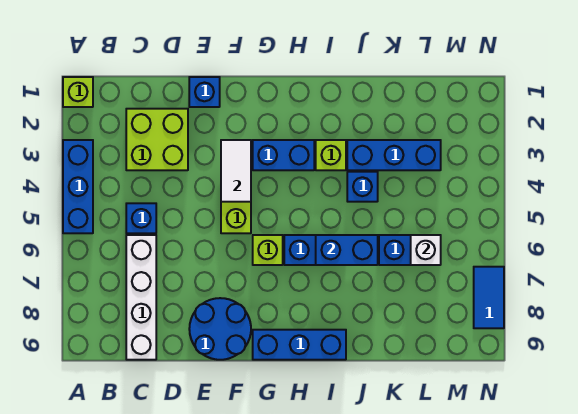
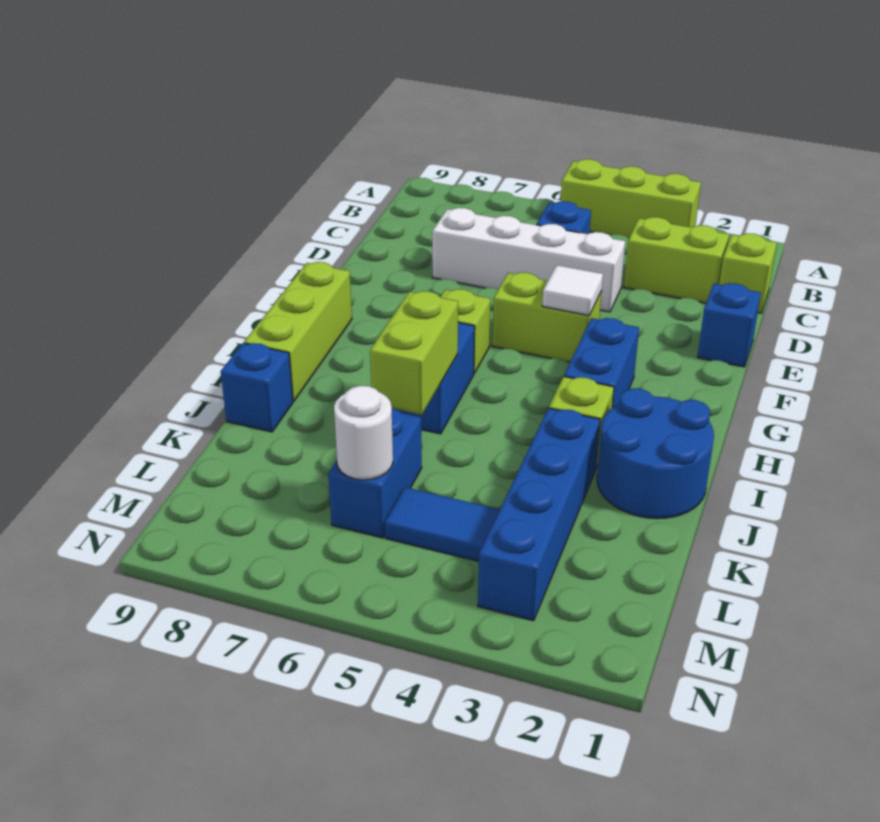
lime 1x1 brick [63,77,93,107] -> lime 1x1 brick moved to [719,233,777,313]
blue 1x3 brick [63,140,93,233] -> lime 1x3 brick [561,159,701,239]
lime 2x2 brick [126,109,188,170] -> lime 1x2 brick [624,217,729,303]
white 1x4 brick [126,235,156,360] -> white 1x4 brick moved to [432,208,625,312]
blue 2x2 round brick [189,298,251,360] -> blue 2x2 round brick moved to [597,388,714,519]
white 1x2 tile [221,140,251,202] -> white 1x1 tile [542,265,603,315]
blue 1x3 brick [253,330,346,360] -> lime 1x3 brick [244,262,352,401]
blue 1x2 brick [316,235,378,265] -> lime 1x2 brick [370,291,458,415]
blue 1x3 brick [347,140,441,170] -> blue 1x4 brick [478,408,600,621]
blue 1x1 brick [347,172,378,202] -> blue 1x1 brick moved to [221,343,293,432]
white 1x1 brick [411,235,441,265] -> white 1x1 round brick [334,386,393,480]
blue 1x2 tile [474,267,504,328] -> blue 1x2 tile moved to [385,487,500,561]

